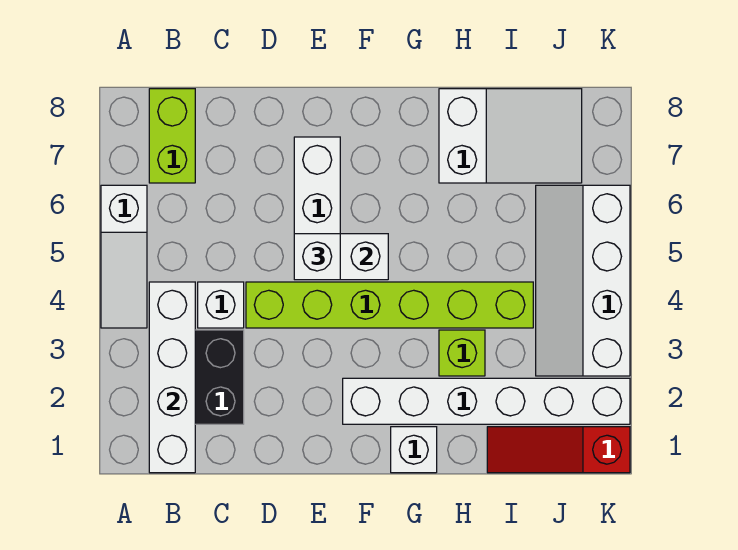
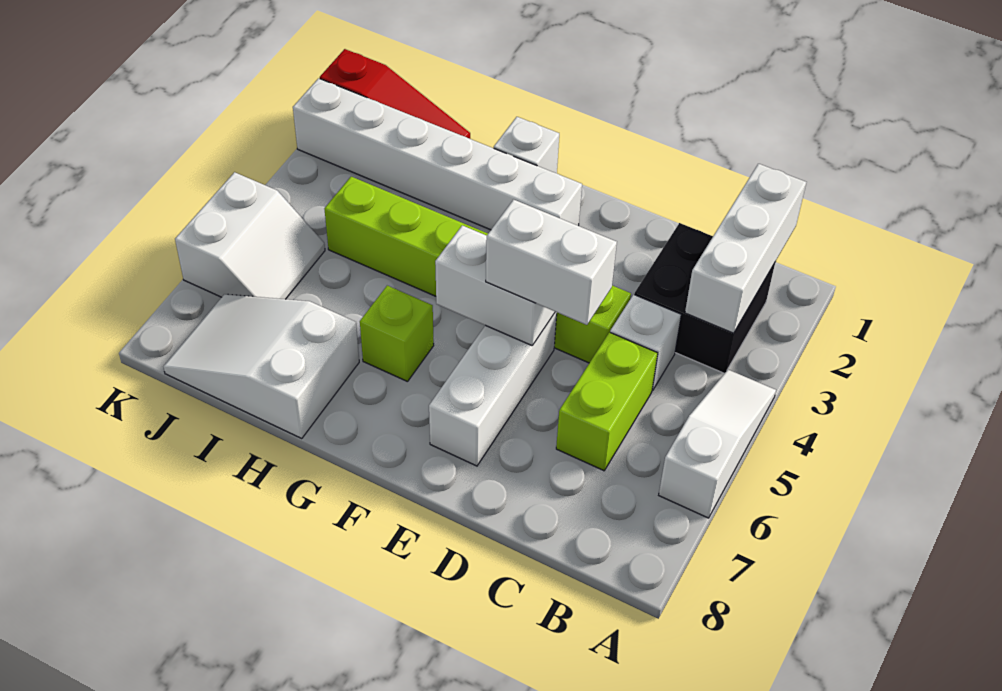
white 1x4 brick [149,282,195,473] -> white 1x3 brick [685,164,806,333]
lime 1x2 brick [149,89,195,183] -> lime 1x2 brick moved to [556,332,658,471]
white 1x1 brick [294,234,340,280] -> white 1x2 brick [486,200,617,325]
lime 1x1 brick [439,330,485,376] -> lime 1x1 brick moved to [360,286,434,382]
white 2x4 slope [536,185,630,376] -> white 2x2 slope [175,172,325,299]

